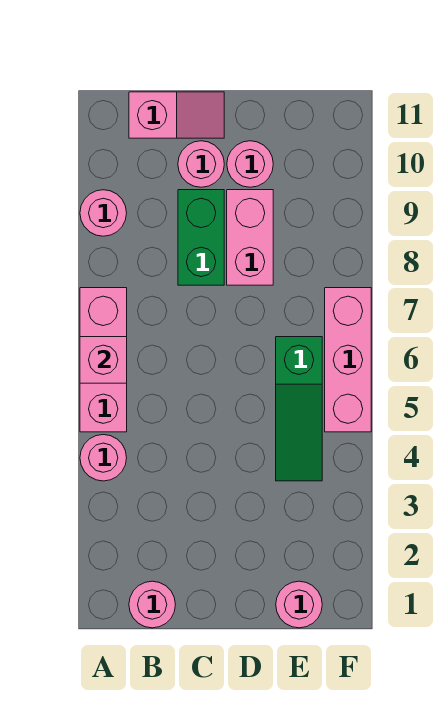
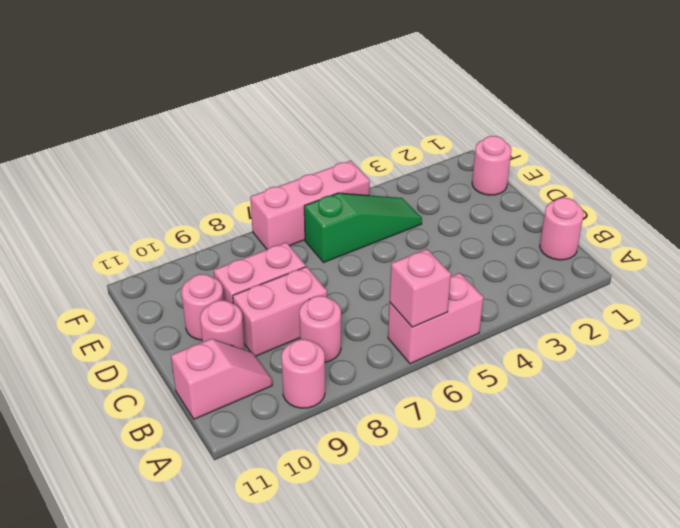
pink 1x1 round brick [80,435,127,481] -> pink 1x1 round brick moved to [299,296,341,362]
pink 1x3 brick [80,288,127,432] -> pink 1x2 brick [388,273,483,364]
pink 1x2 slope [129,92,224,138] -> pink 1x2 slope turned to [171,339,272,419]
green 1x2 brick [178,190,224,285] -> pink 1x2 brick [233,267,327,356]

